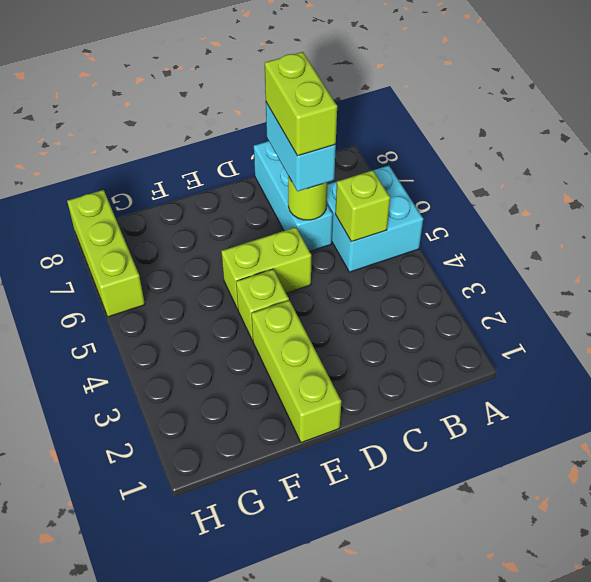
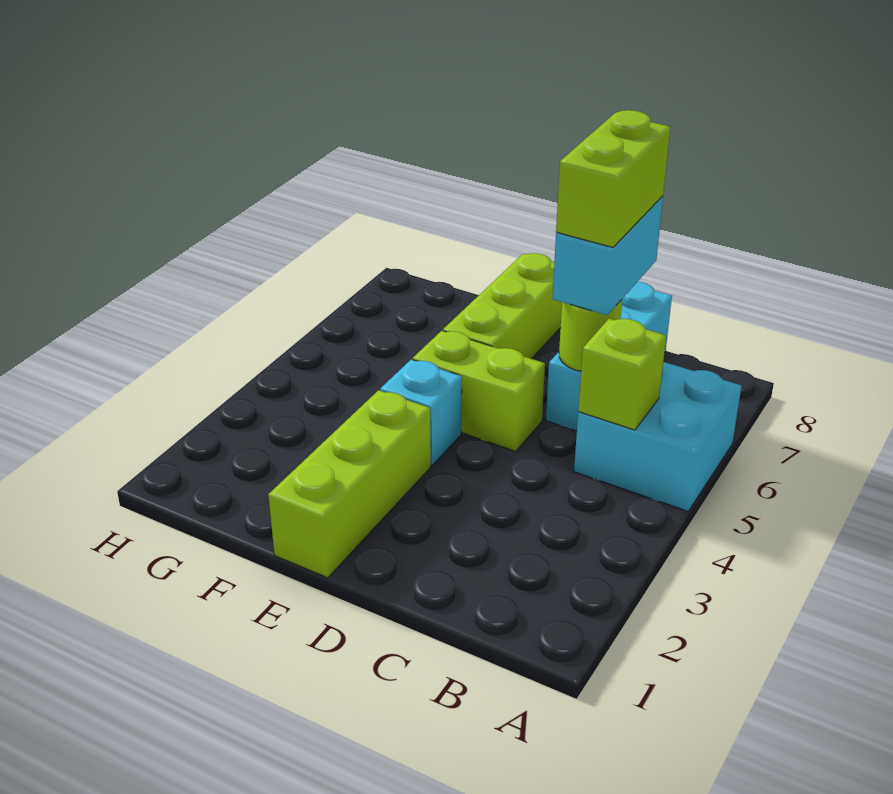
lime 1x1 brick [236,269,289,340] -> cyan 1x1 brick [380,360,462,465]
lime 1x3 brick [67,190,145,317] -> lime 1x3 brick moved to [443,253,562,359]

